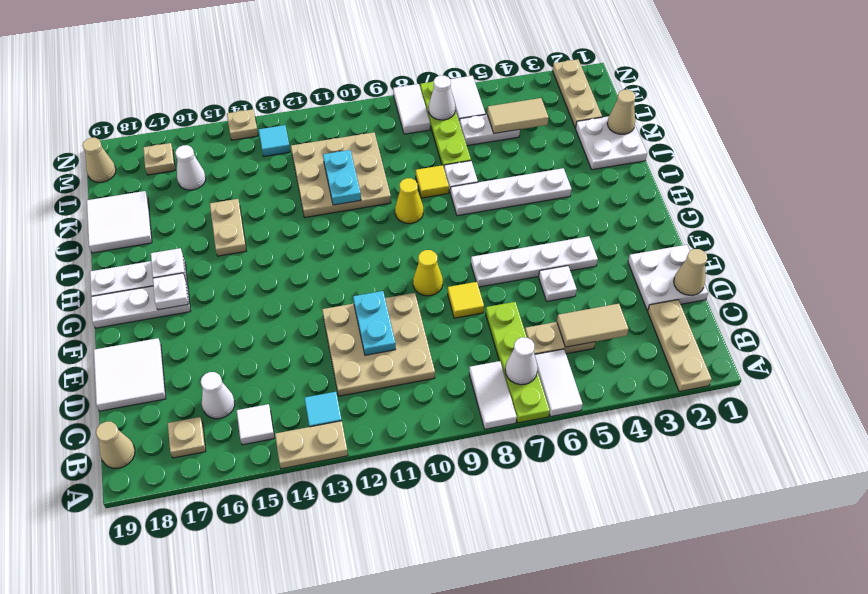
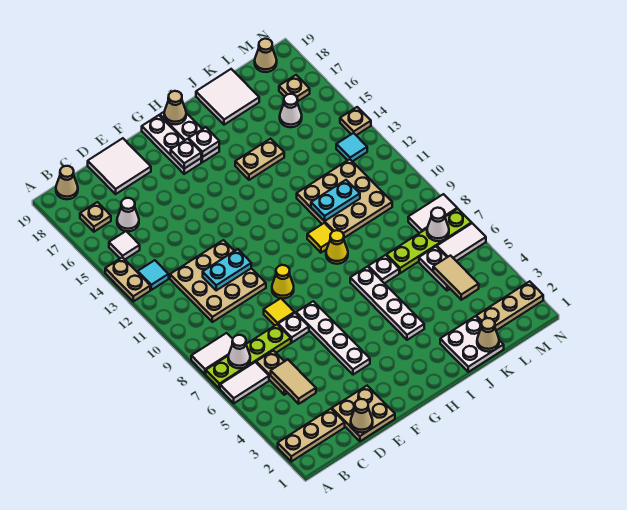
white 2x2 plate [628,245,708,311] -> tan 2x2 plate [332,386,395,441]
white 1x1 plate [539,266,577,301] -> white 1x1 plate moved to [278,313,309,342]
none -> tan 1x1 cone [164,91,186,124]
yellow 1x1 tile [416,165,449,198] -> yellow 1x1 tile moved to [307,223,333,253]

